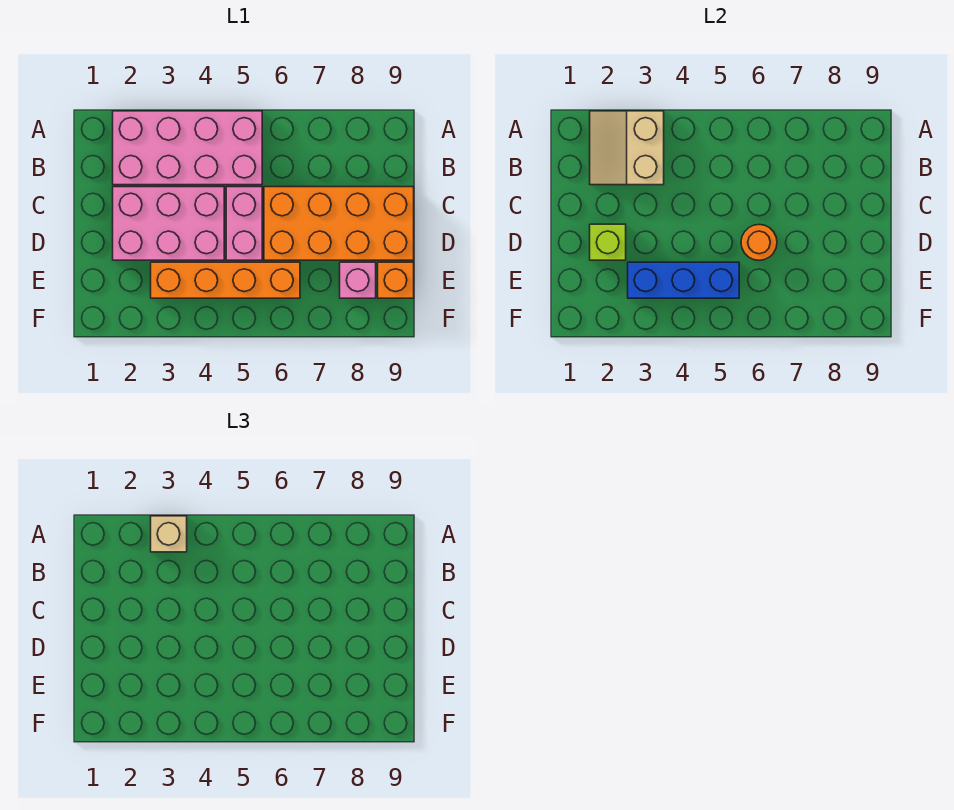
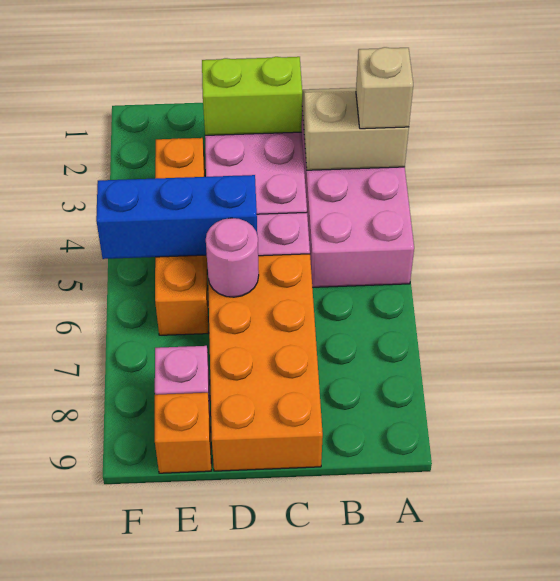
lime 1x1 brick [590,224,626,260] -> lime 1x2 brick [202,57,302,135]
orange 1x1 round brick [741,225,777,260] -> pink 1x1 round brick [206,218,259,297]
blue 1x3 brick [628,262,739,298] -> blue 1x3 brick turned to [96,175,257,259]

